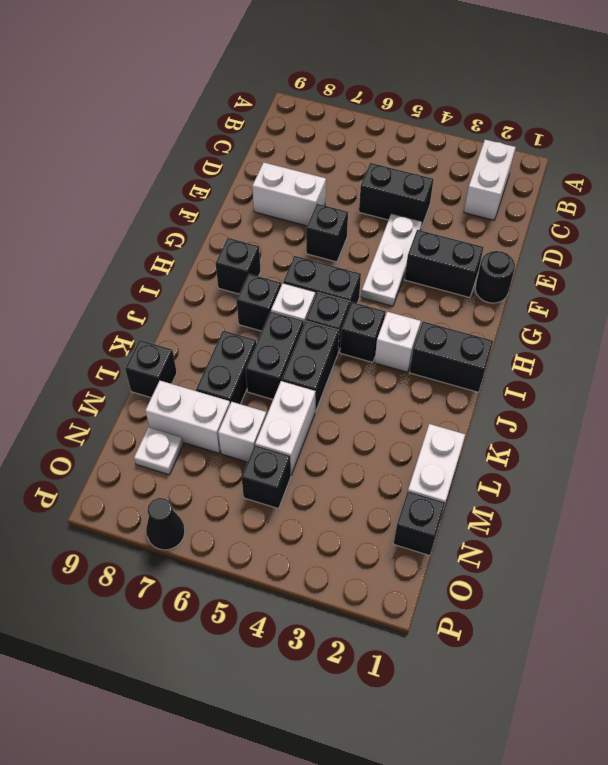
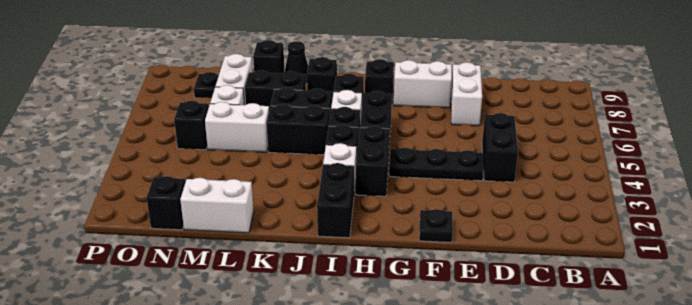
white 1x2 brick [464,140,516,220] -> white 1x2 brick moved to [394,60,452,108]
white 1x3 plate [361,213,422,306] -> black 1x3 plate [389,148,484,181]
black 1x1 round brick [475,251,515,303] -> black 1x1 plate [419,209,453,242]
black 1x2 brick [405,230,484,298] -> black 1x2 brick moved to [356,126,390,196]
black 1x1 brick [306,204,348,262] -> black 1x1 brick moved to [307,57,337,99]
white 1x1 plate [134,427,183,475] -> black 1x1 plate [194,72,219,98]
black 1x1 cone [146,498,185,550] -> black 1x1 cone moved to [284,41,308,84]

